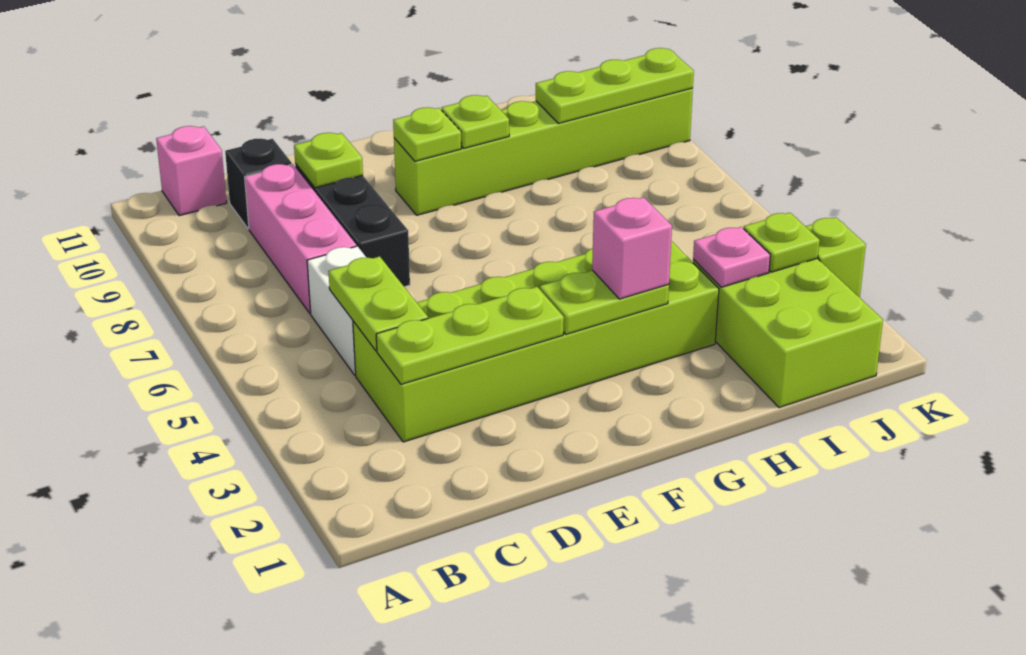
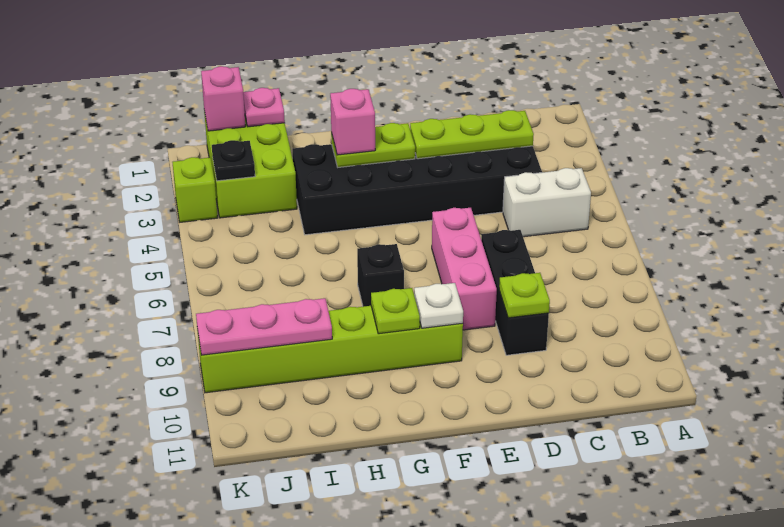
pink 1x1 brick [156,126,227,216] -> pink 1x1 brick moved to [201,66,245,131]
lime 2x6 brick [353,241,719,442] -> black 2x6 brick [292,144,542,235]
lime 1x2 plate [328,256,428,351] -> none
white 1x2 brick [307,246,366,375] -> white 1x2 brick turned to [503,168,591,237]
pink 1x3 brick [245,164,356,314] -> pink 1x3 brick moved to [432,208,497,330]
black 1x1 brick [225,139,292,229] -> black 1x1 brick moved to [357,244,404,307]
lime 1x1 plate [393,107,461,161] -> white 1x1 plate [414,283,463,328]
pink 1x1 plate [693,227,770,287] -> pink 1x1 plate moved to [243,88,285,127]
lime 1x3 plate [536,48,694,123] -> pink 1x3 plate [196,298,332,355]
lime 1x1 plate [744,213,820,272] -> black 1x1 plate [212,140,255,181]

